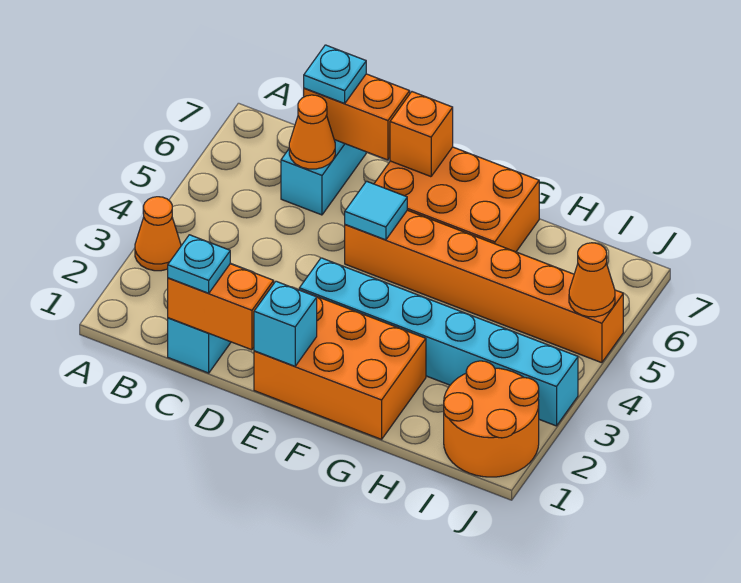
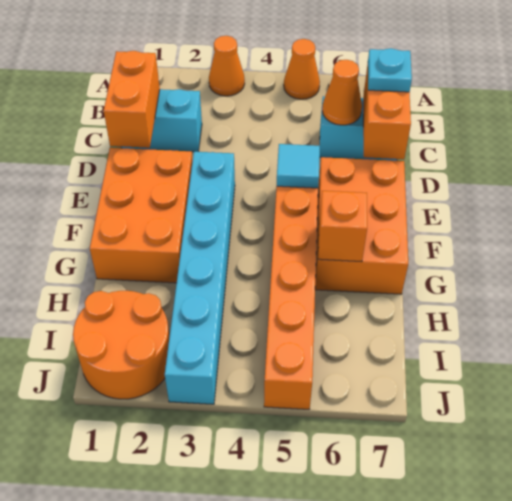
cyan 1x1 plate [168,235,230,293] -> none
cyan 1x1 brick [254,281,317,366] -> none
orange 1x1 brick [390,92,453,177] -> orange 1x1 brick moved to [318,191,367,262]
orange 1x1 cone [569,243,615,317] -> orange 1x1 cone moved to [284,39,320,99]

